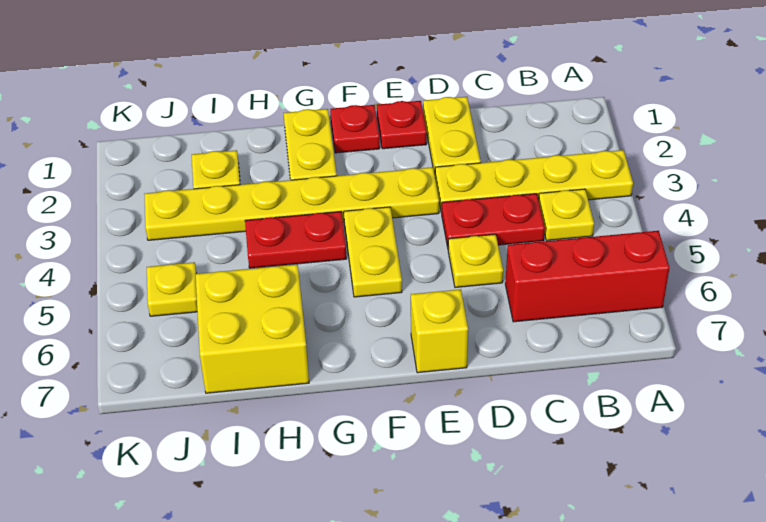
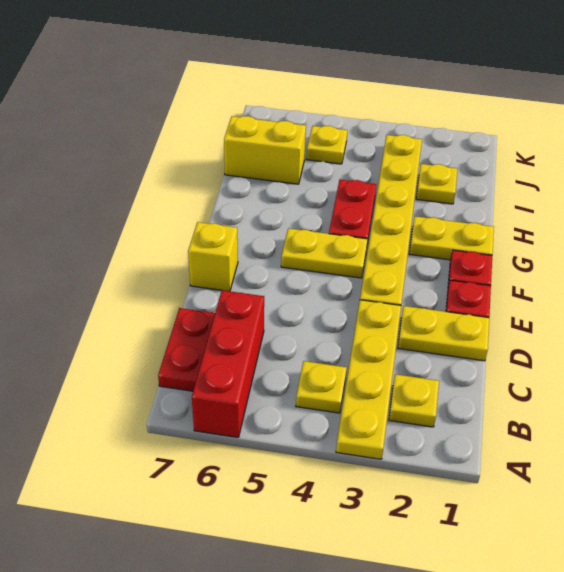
red 1x2 plate [442,194,545,247] -> red 1x2 plate moved to [158,308,215,391]
yellow 1x1 plate [448,234,503,287] -> yellow 1x1 plate moved to [389,374,439,427]
yellow 2x2 brick [195,264,309,393] -> yellow 1x2 brick [224,116,306,184]

